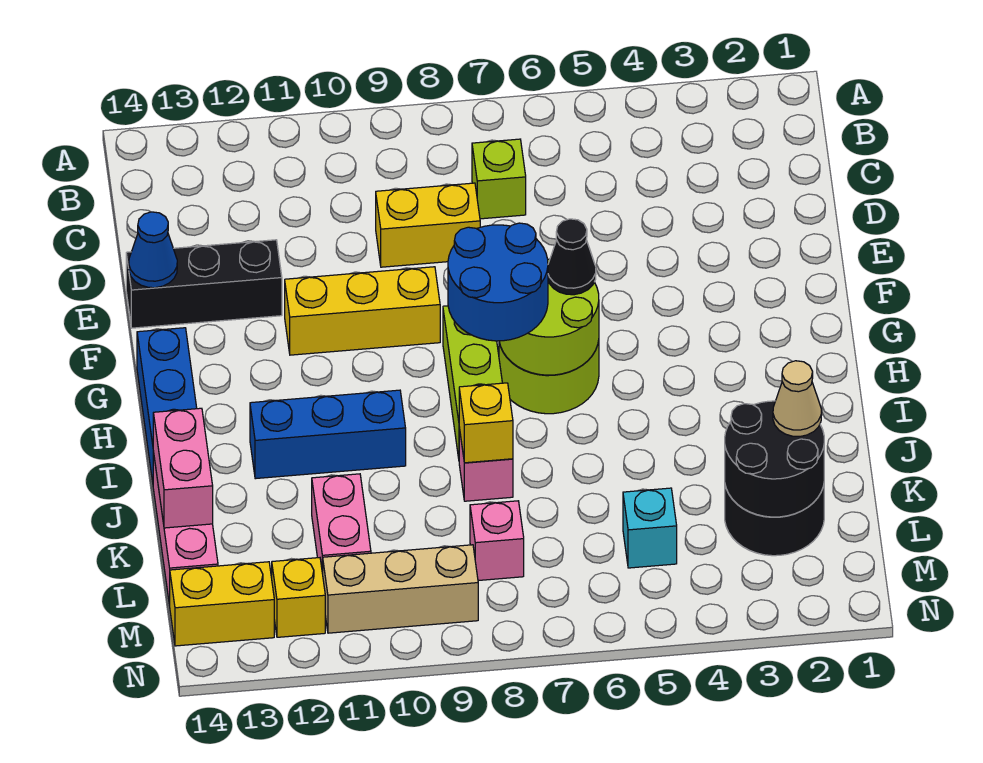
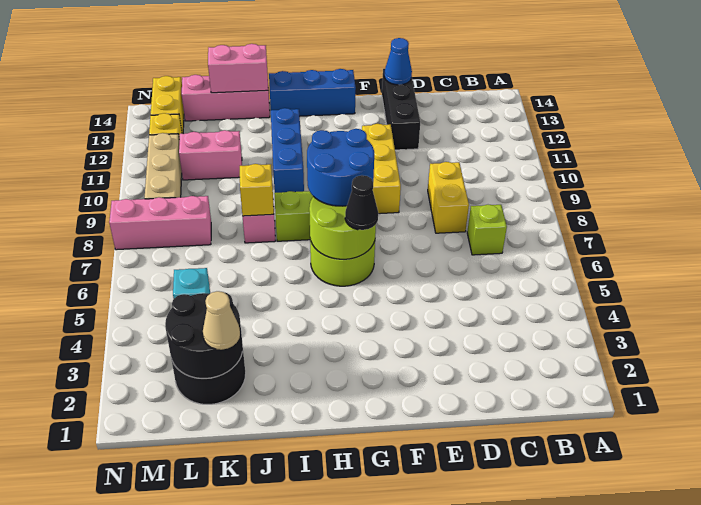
pink 1x1 brick [470,501,524,581] -> pink 1x3 brick [109,196,211,250]

